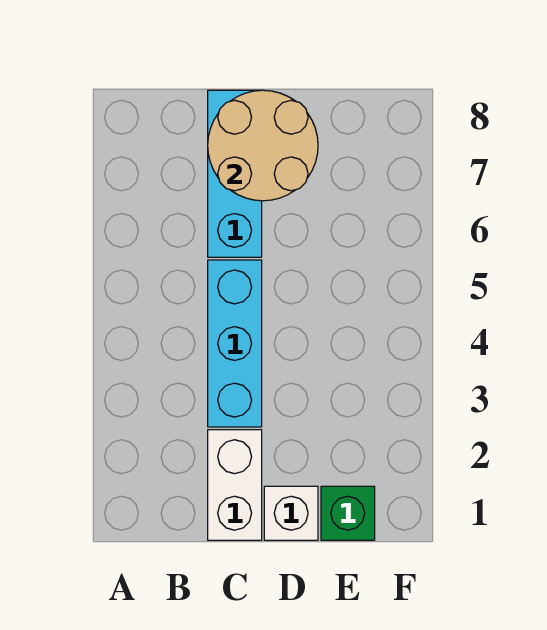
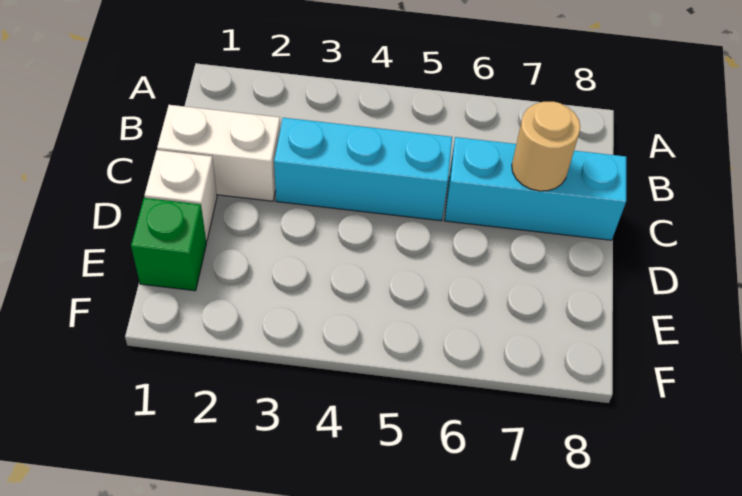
tan 2x2 round brick [208,90,318,201] -> tan 1x1 round brick [512,102,580,191]

